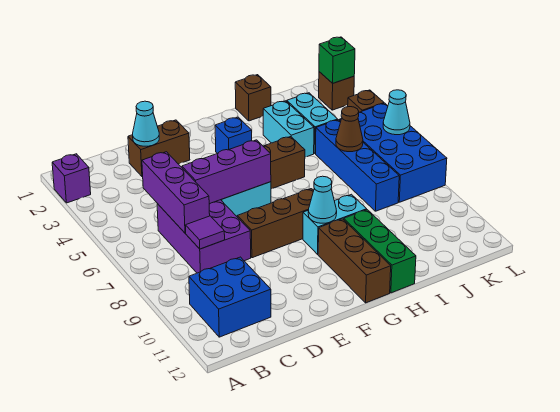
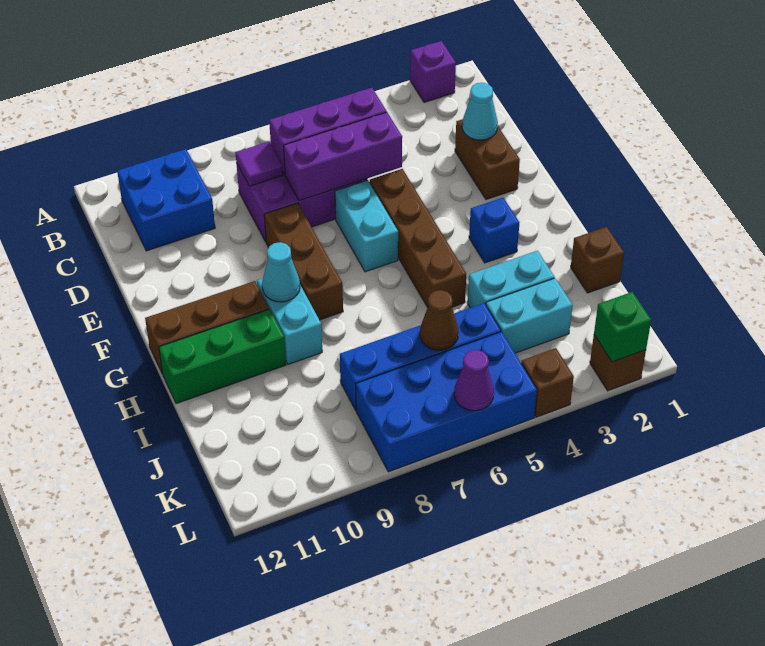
purple 1x3 brick [182,140,271,204] -> purple 1x3 brick turned to [284,112,402,201]
cyan 1x1 cone [383,90,410,135] -> purple 1x1 cone [454,350,494,411]

